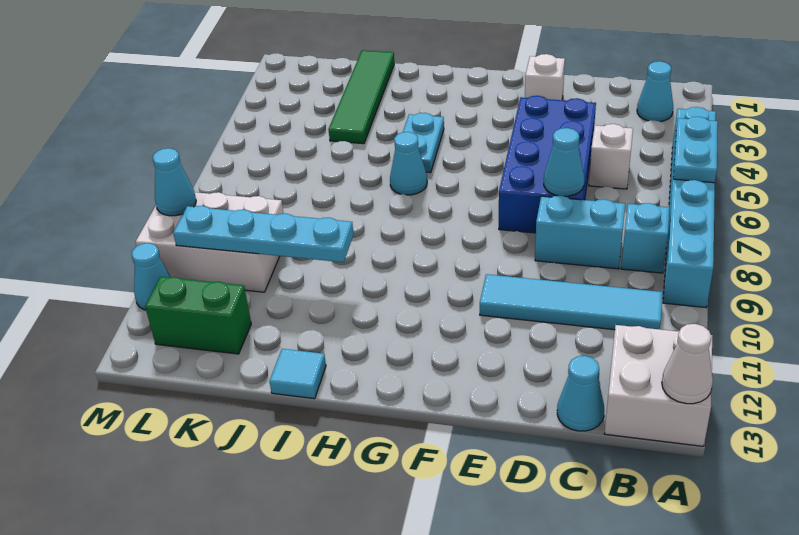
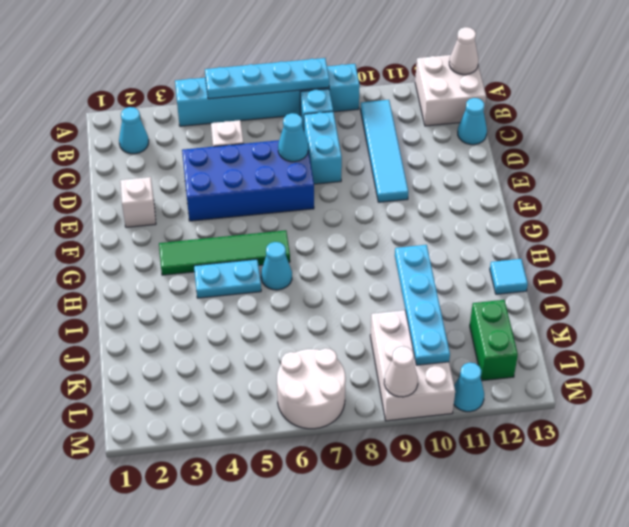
cyan 1x2 plate [673,117,718,183] -> cyan 1x4 plate [205,58,329,99]
green 1x4 tile [328,50,394,144] -> green 1x4 tile moved to [159,230,290,275]
none -> white 2x2 round brick [277,348,346,429]
cyan 1x1 cone [153,148,196,216] -> white 1x1 cone [384,346,418,397]

